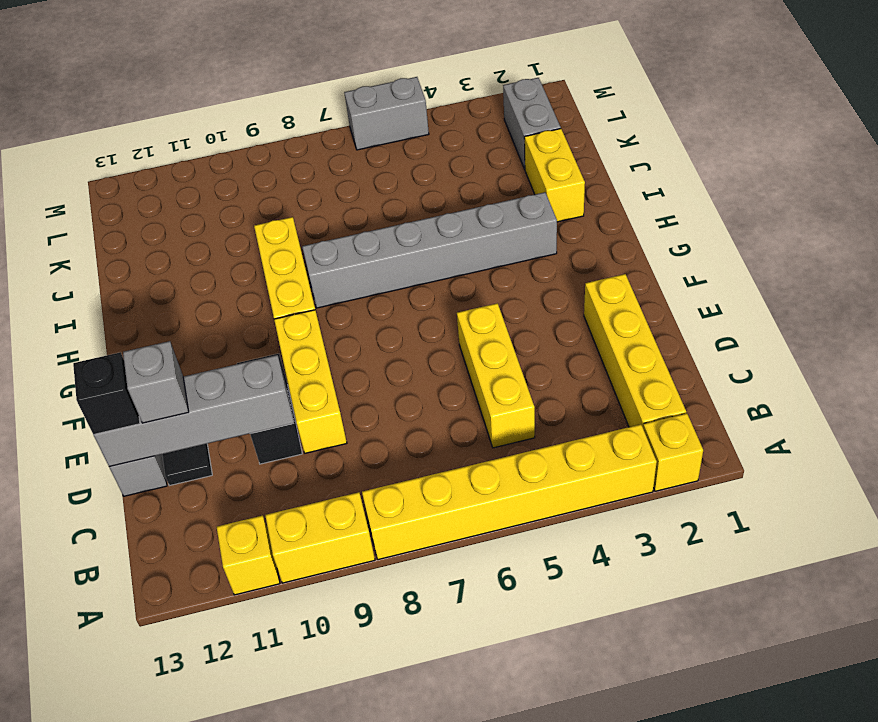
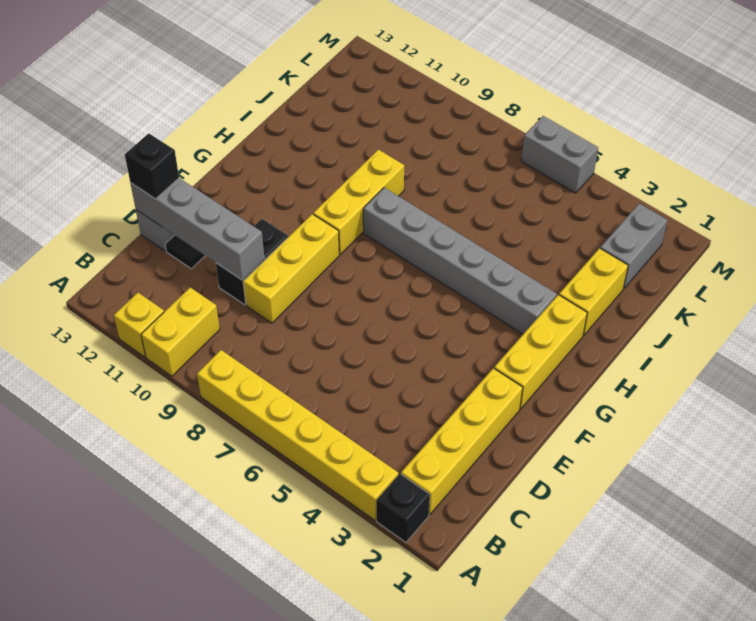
yellow 1x1 brick [643,413,703,491] -> black 1x1 brick [376,474,430,542]
yellow 1x2 brick [265,492,375,583] -> yellow 1x2 brick turned to [141,288,220,376]
yellow 1x3 brick [457,303,535,448] -> yellow 1x3 brick moved to [494,295,587,409]
grey 1x1 brick [123,341,189,423] -> none

